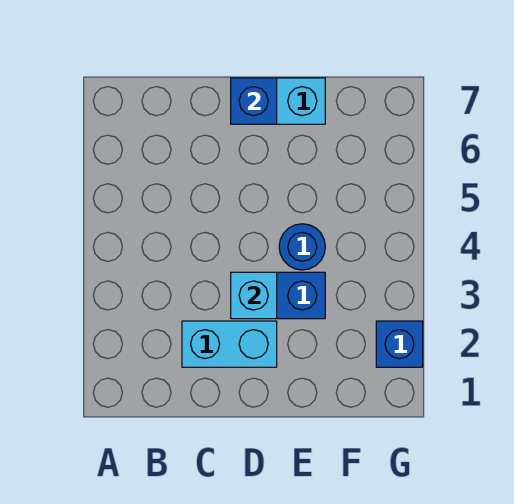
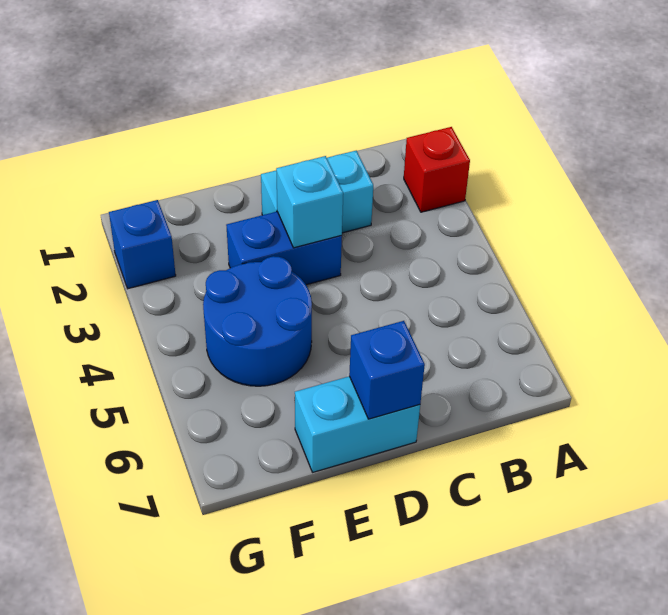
none -> red 1x1 brick [404,127,470,212]
blue 1x1 round brick [279,224,325,270] -> blue 2x2 round brick [203,256,312,386]

